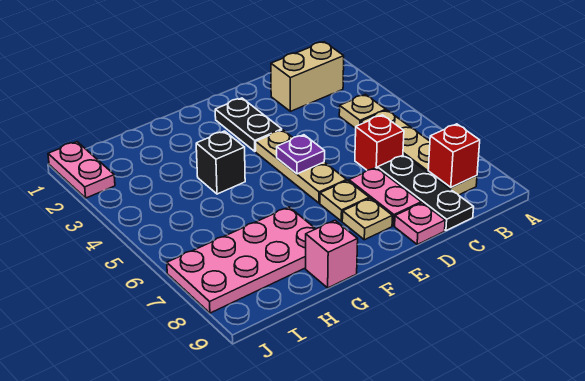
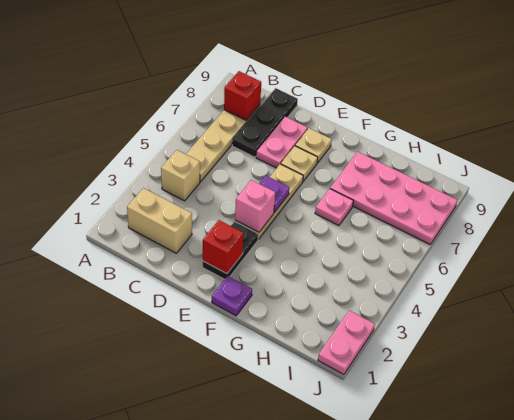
tan 1x1 plate [339,94,386,128] -> tan 1x1 brick [161,150,200,201]
red 1x1 brick [355,115,404,170] -> red 1x1 brick moved to [203,220,243,274]
pink 1x1 plate [395,203,445,244] -> pink 1x1 plate moved to [315,189,353,226]
none -> purple 1x1 plate [212,276,252,316]
black 1x1 brick [196,131,245,194] -> none
pink 1x1 brick [306,220,358,288] -> pink 1x1 brick moved to [235,180,275,232]

